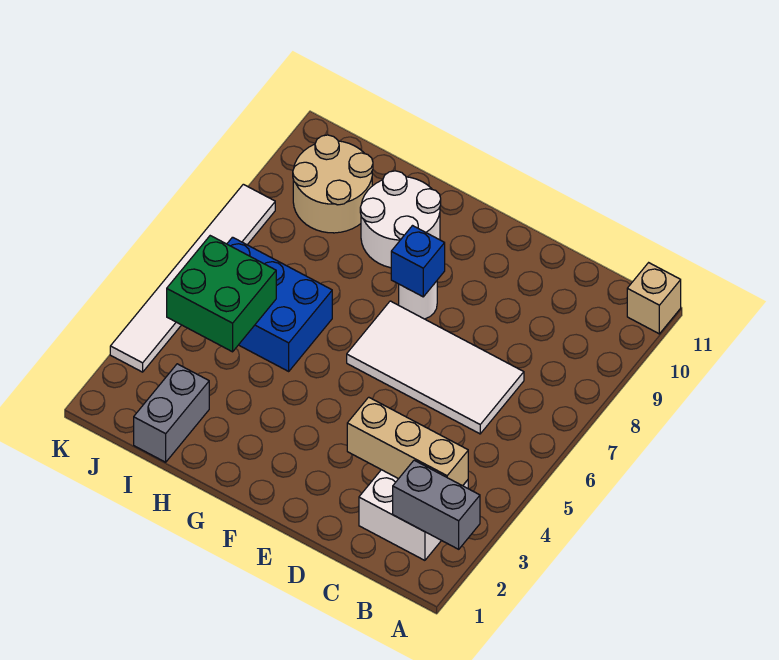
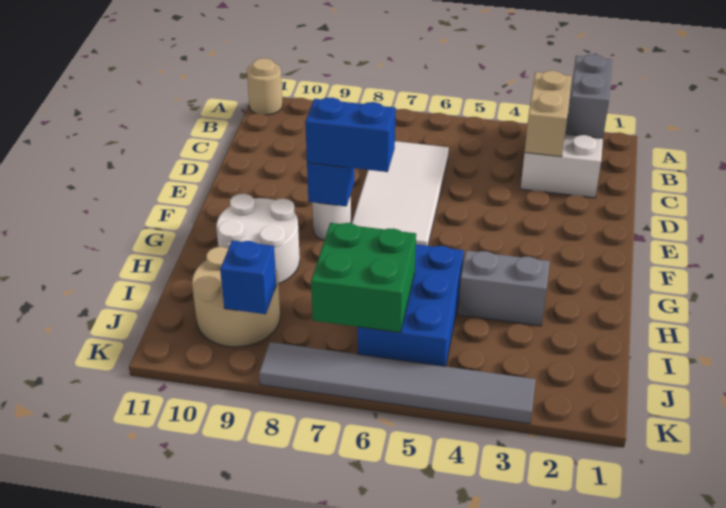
tan 1x1 brick [627,263,681,334] -> tan 1x1 round brick [247,58,283,115]
tan 1x3 brick [347,397,468,486] -> tan 1x2 brick [525,71,572,157]
none -> blue 1x2 brick [305,98,396,172]
grey 1x2 brick [134,364,209,462] -> grey 1x2 brick moved to [458,251,550,326]
green 2x2 brick [167,236,276,352] -> green 2x2 brick moved to [311,223,416,332]
none -> blue 1x1 brick [220,240,276,314]
white 1x6 tile [110,184,275,372] -> grey 1x6 tile [259,342,536,424]

